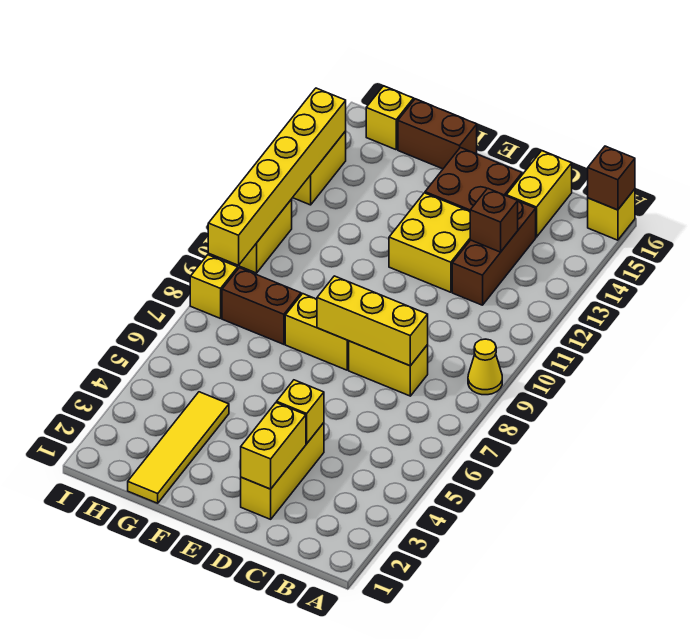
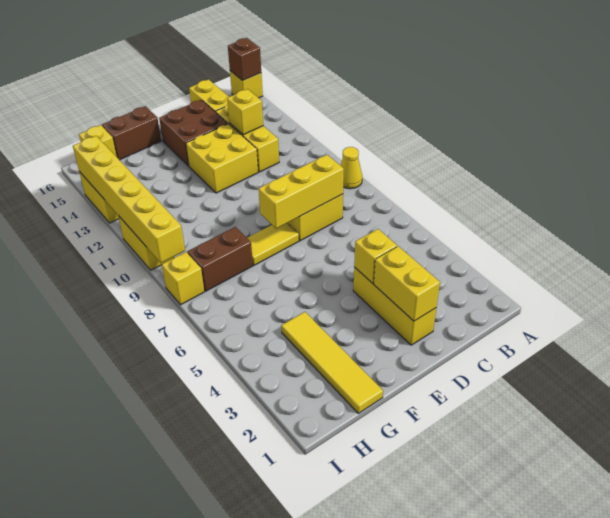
brown 1x3 brick [452,201,536,305] -> yellow 1x3 brick [216,104,279,172]
brown 1x1 brick [470,188,518,252] -> yellow 1x1 brick [227,89,263,135]
yellow 1x2 brick [285,294,349,370] -> yellow 1x2 tile [247,223,299,265]

